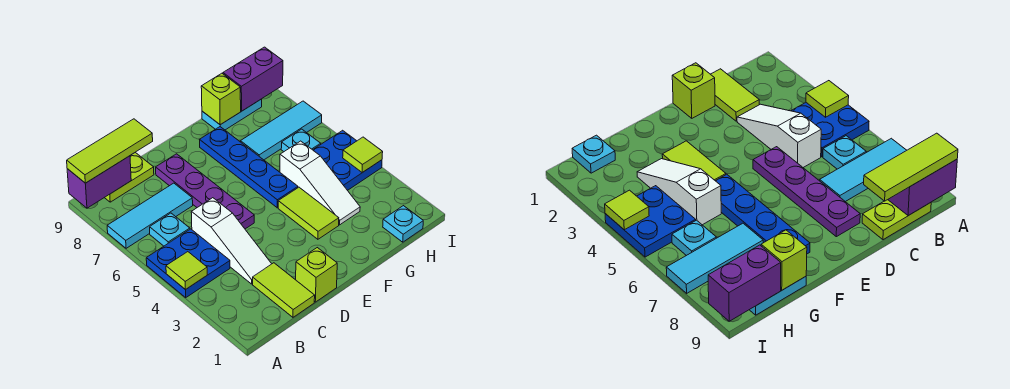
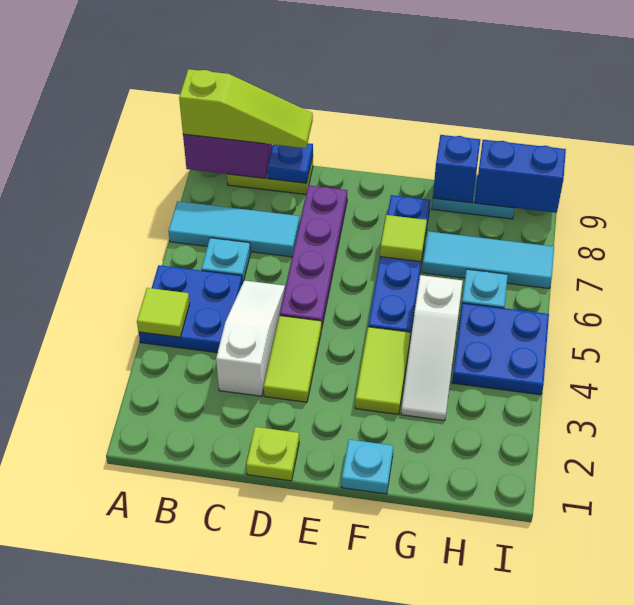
lime 1x3 tile [67,119,153,183] -> lime 1x3 slope [179,69,313,148]
lime 1x2 tile [253,263,315,317] -> lime 1x2 tile moved to [264,316,321,402]
white 1x3 slope [191,198,271,284] -> white 1x3 slope turned to [216,280,285,396]
none -> blue 1x1 plate [267,143,313,183]
lime 1x1 brick [296,248,337,302] -> lime 1x1 plate [246,427,299,481]
lime 1x1 brick [201,73,241,125] -> blue 1x1 brick [433,135,480,203]
cyan 1x1 plate [383,206,423,242] -> cyan 1x1 plate moved to [341,440,393,494]
purple 1x2 brick [223,47,283,111] -> blue 1x2 brick [475,140,566,213]
lime 1x1 tile [343,137,383,173] -> lime 1x1 tile moved to [380,215,427,262]

